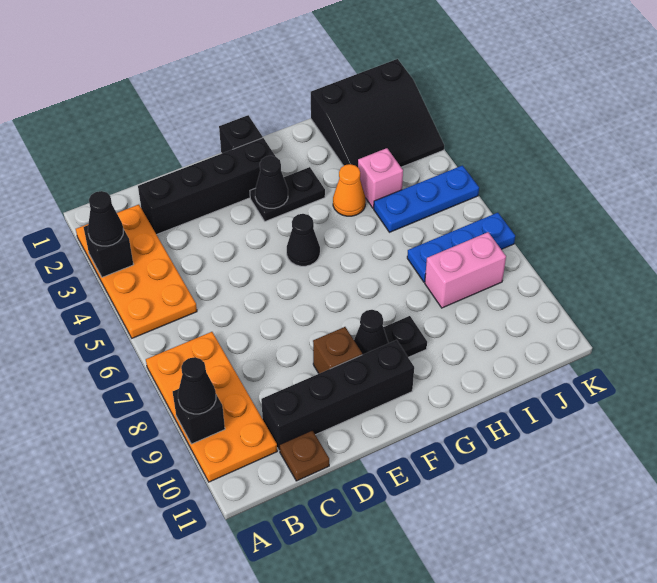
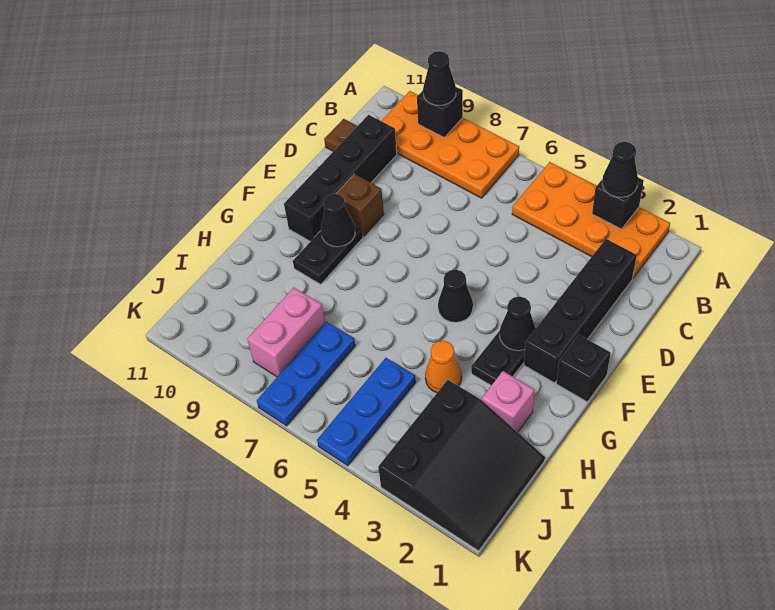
black 3x3 slope [311,59,444,167] -> black 3x3 slope turned to [378,380,545,551]
pink 1x1 brick [358,148,403,208] -> pink 1x1 brick moved to [482,371,535,432]

